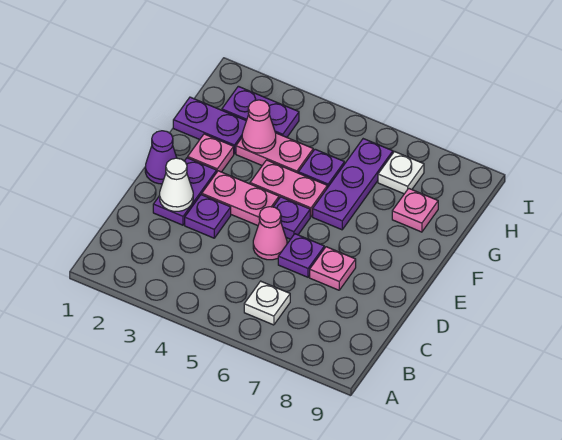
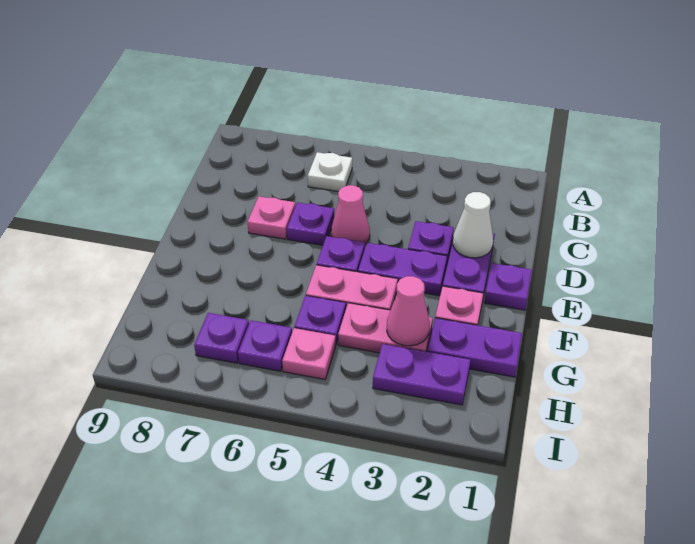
purple 1x1 cone [145,131,177,184] -> purple 1x1 plate [484,263,532,310]
pink 1x2 plate [202,171,279,226] -> purple 1x2 plate [358,243,447,296]
purple 1x3 plate [313,139,393,230] -> purple 1x1 plate [238,320,292,371]
pink 1x1 plate [392,188,438,232] -> pink 1x1 plate moved to [282,328,336,379]
white 1x1 plate [378,152,424,194] -> purple 1x1 plate [194,313,249,363]

